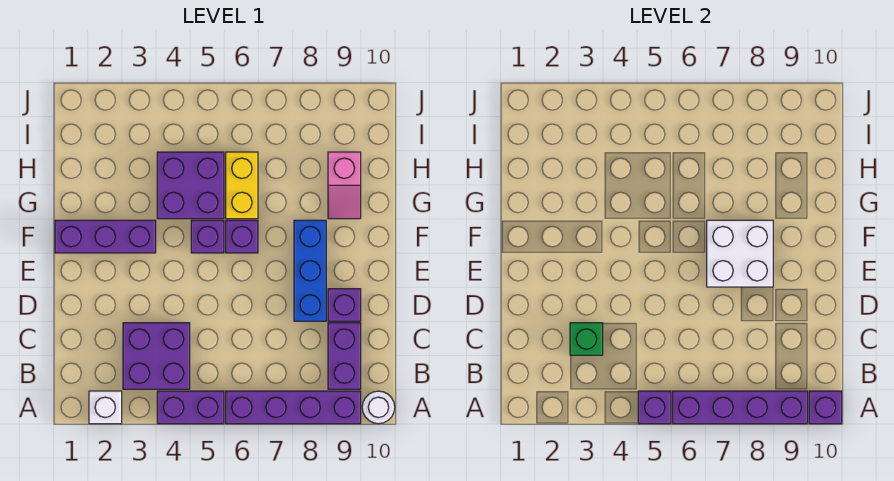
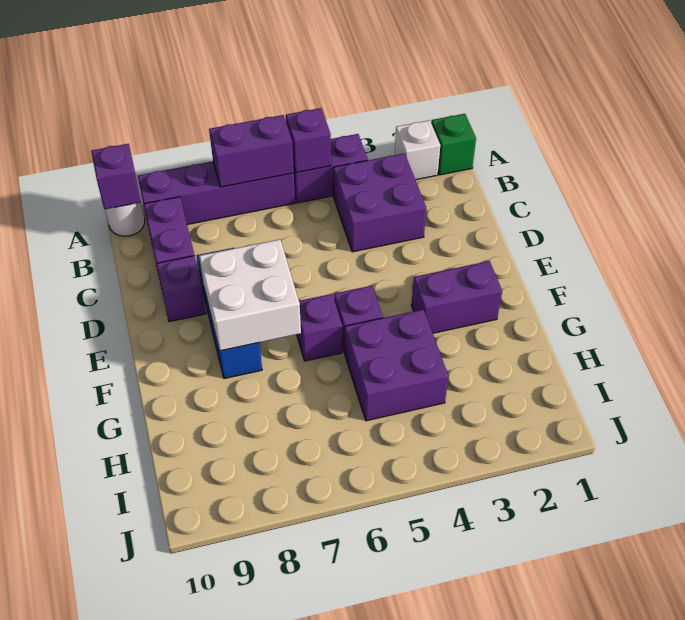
purple 1x4 brick [673,391,808,424] -> purple 1x2 brick [209,115,294,187]
green 1x1 brick [570,323,603,355] -> green 1x1 brick moved to [431,114,476,175]
purple 1x3 brick [55,220,156,253] -> purple 1x2 brick [411,261,502,333]
yellow 1x2 brick [226,152,258,219] -> none
pink 1x2 slope [328,152,361,219] -> none

